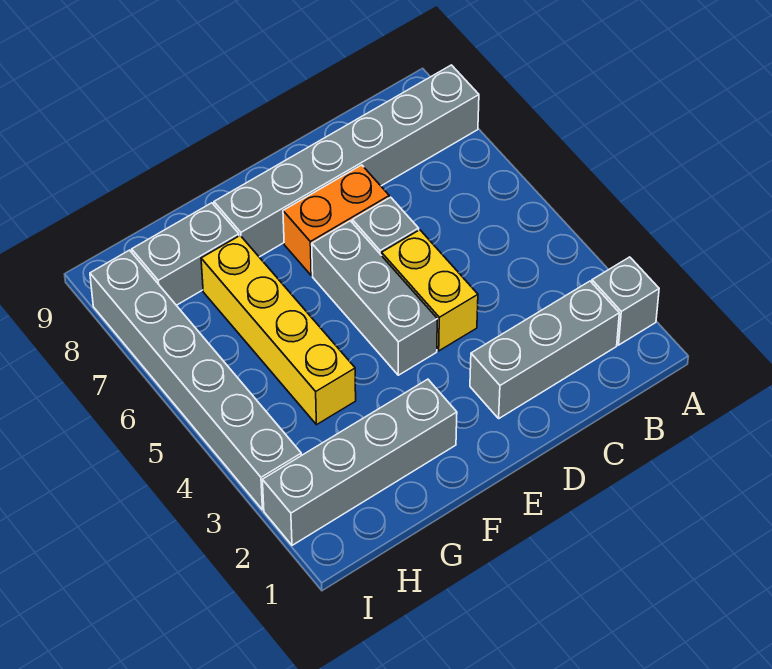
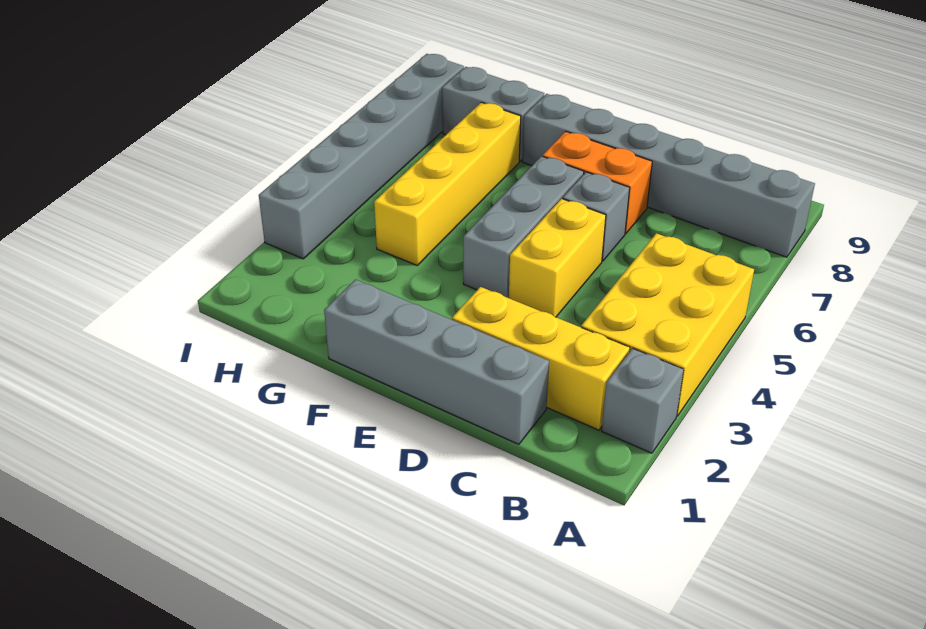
none -> yellow 2x3 brick [581,233,754,416]
grey 1x3 brick [470,281,619,418] -> yellow 1x3 brick [452,287,630,430]
grey 1x4 brick [262,379,457,545] -> grey 1x4 brick moved to [324,279,549,444]

